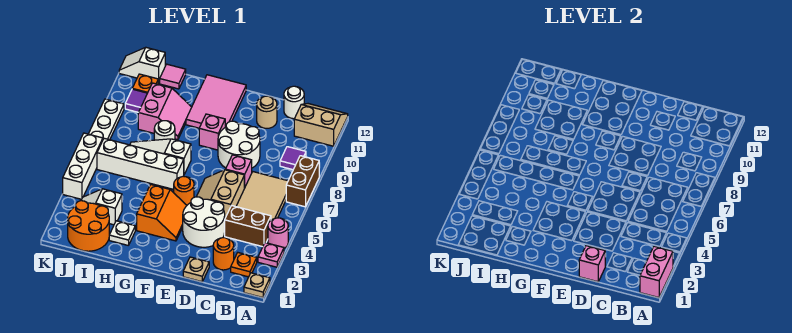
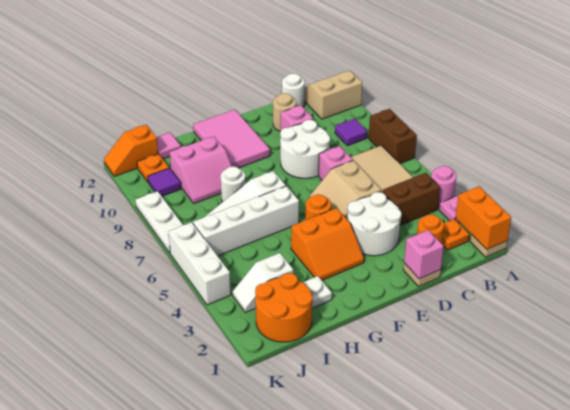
pink 1x2 brick [640,246,673,298] -> orange 1x2 brick [455,186,511,249]
orange 2x2 slope [137,185,187,241] -> orange 2x2 slope turned to [291,208,364,280]
pink 1x1 brick [199,114,225,150] -> pink 1x1 brick moved to [281,105,313,130]
pink 2x2 slope [138,83,192,140] -> pink 2x2 slope turned to [170,136,232,203]
white 1x2 slope [119,48,165,83] -> orange 1x2 slope [104,125,158,176]

